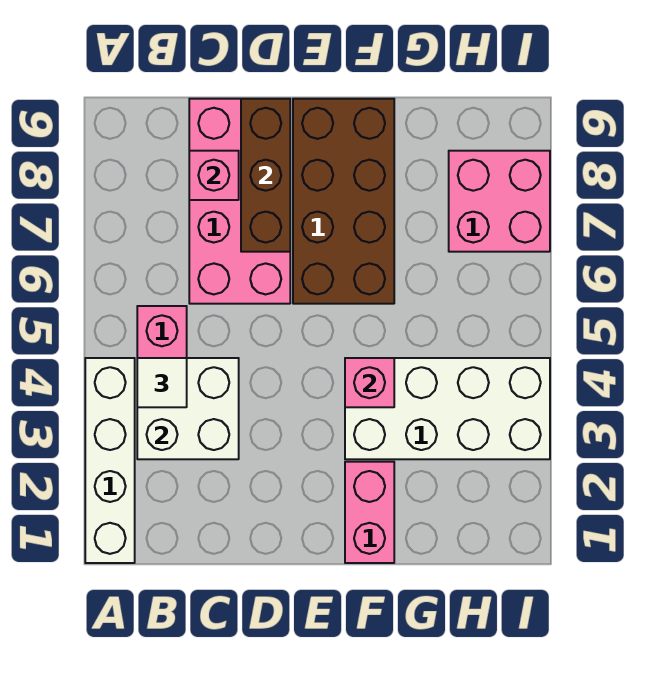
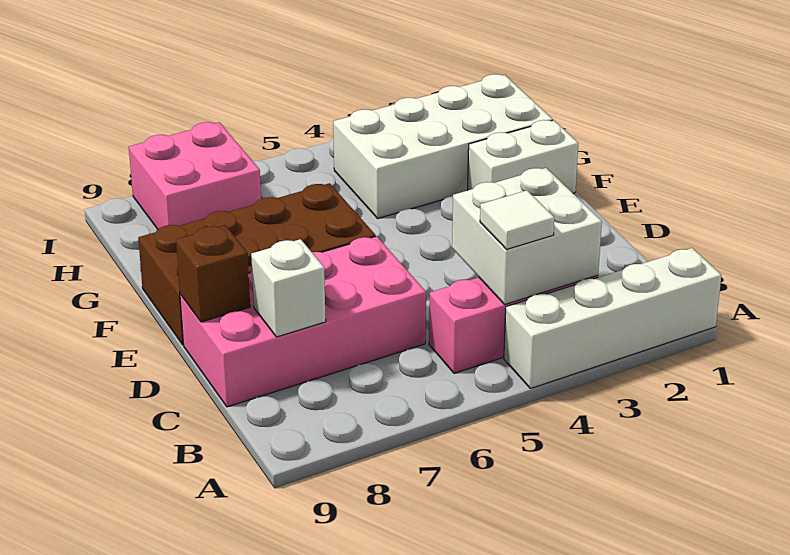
pink 1x1 brick [189,151,239,200] -> white 1x1 brick [251,239,326,337]
brown 1x3 brick [241,99,290,252] -> brown 1x1 brick [176,225,250,322]
pink 1x2 brick [345,462,394,563] -> white 1x2 brick [468,120,578,193]
white 2x4 brick [345,358,550,459] -> white 2x4 brick turned to [333,74,553,218]
pink 1x1 brick [345,358,394,407] -> none

